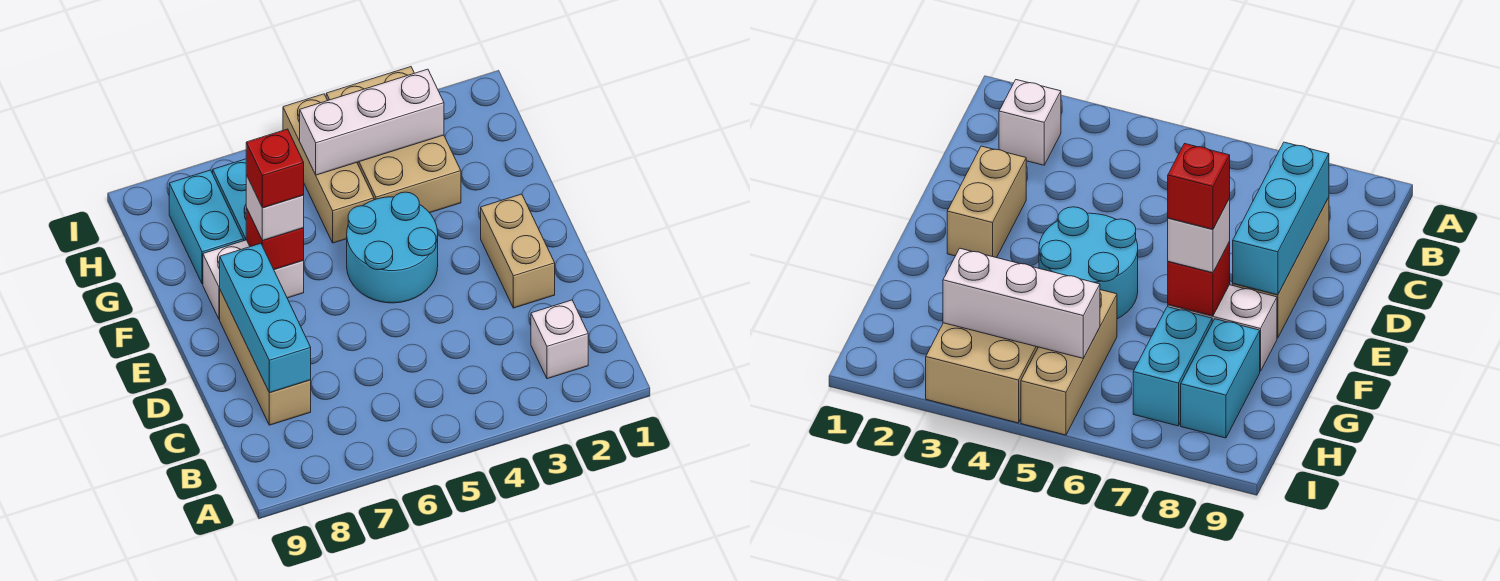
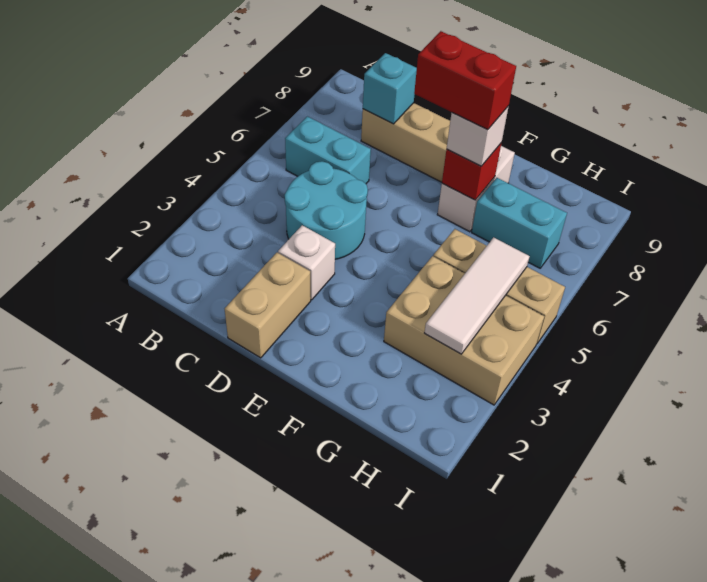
white 1x1 brick [531,300,588,379] -> white 1x1 brick moved to [278,225,335,300]
cyan 1x3 brick [220,243,311,393] -> cyan 1x1 brick [363,53,417,124]
tan 1x2 brick [481,194,555,308] -> tan 1x2 brick turned to [225,253,311,358]
cyan 2x2 round brick [347,192,438,303] -> cyan 2x2 round brick moved to [285,161,368,259]
red 1x1 brick [246,129,304,208] -> red 1x2 brick [414,31,516,130]
cyan 1x2 brick [169,170,244,284] -> cyan 1x2 brick moved to [285,116,371,184]
white 1x3 brick [300,69,444,175] -> white 1x3 tile [425,237,530,354]

